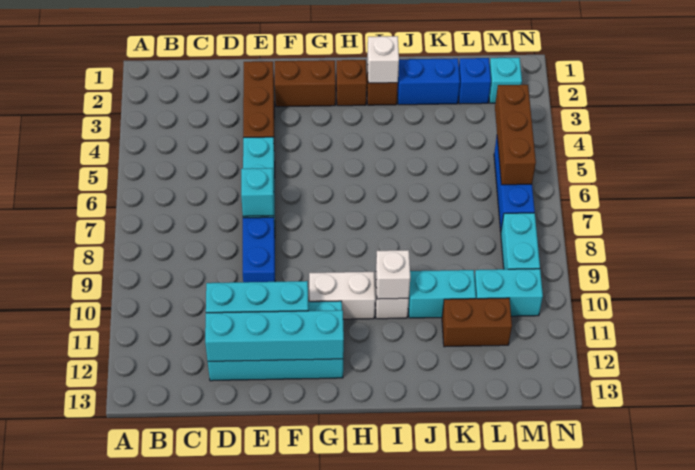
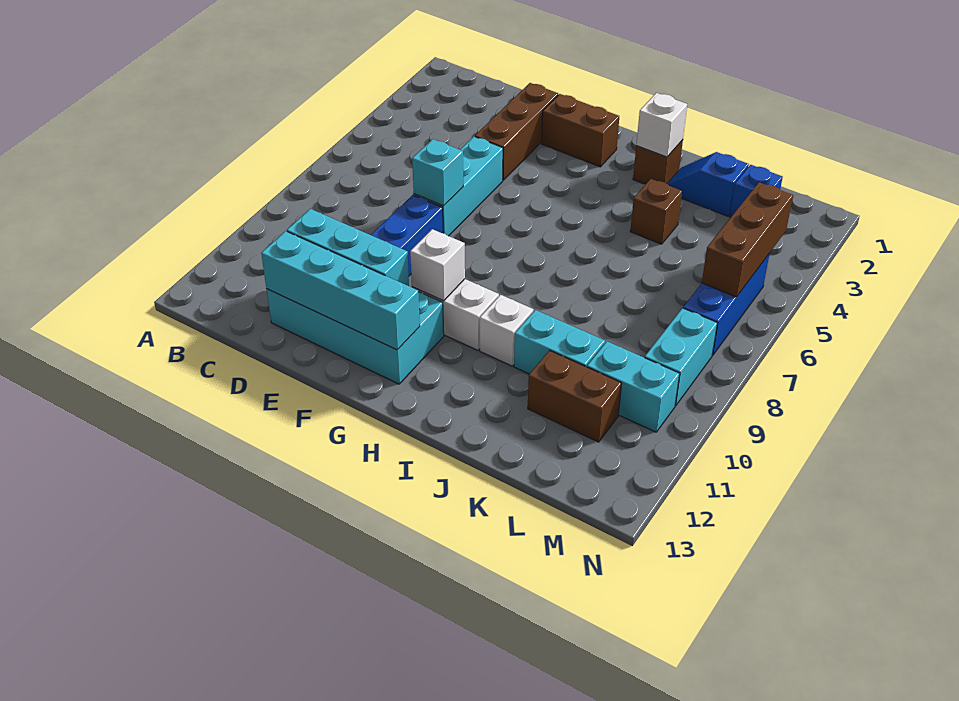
brown 1x1 brick [336,60,367,106] -> brown 1x1 brick moved to [630,179,682,244]
white 1x1 brick [376,250,410,299] -> white 1x1 brick moved to [410,229,465,301]
blue 1x2 brick [397,58,460,105] -> blue 1x2 slope [667,152,749,216]
cyan 1x1 brick [489,58,522,103] -> none

